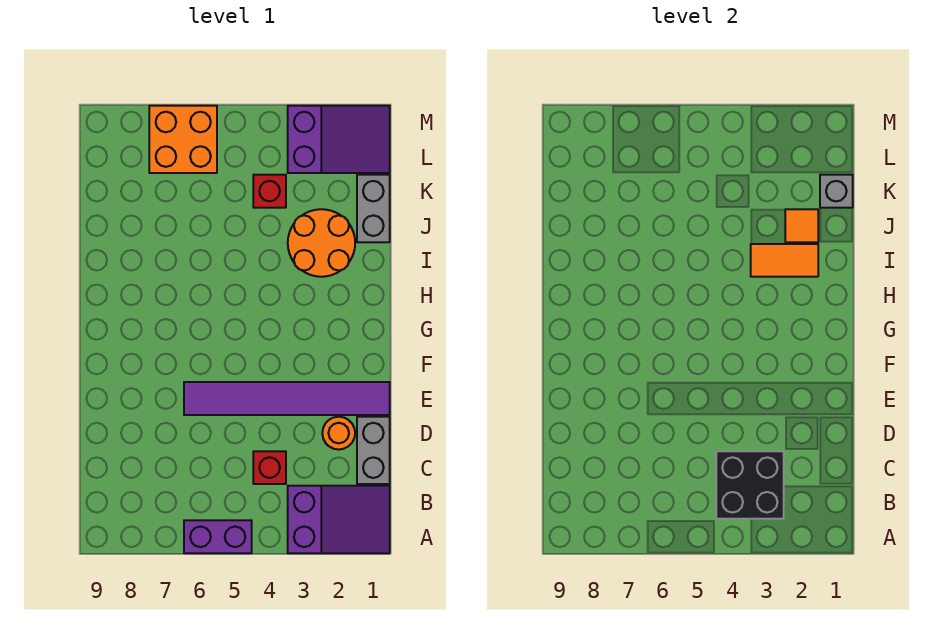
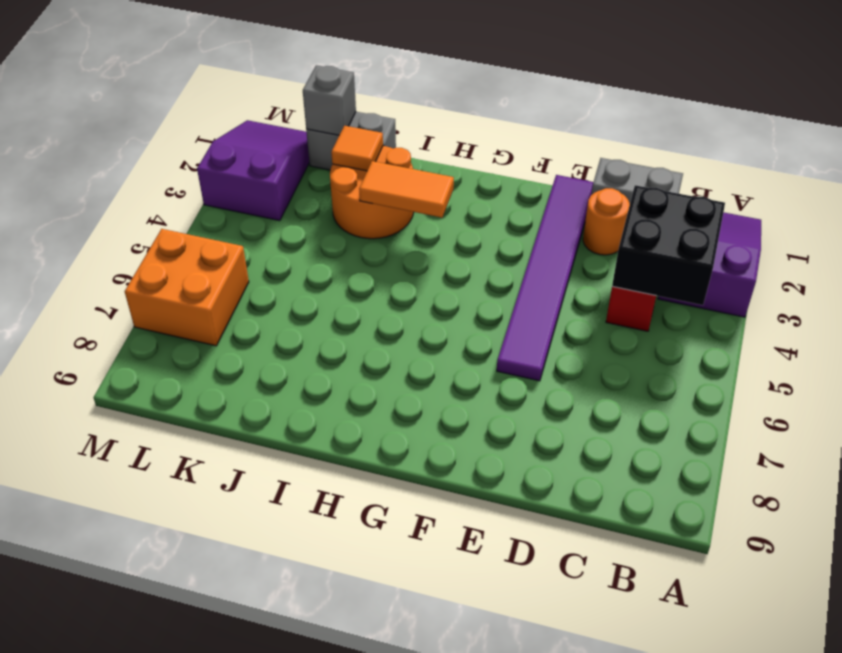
purple 1x2 brick [184,520,252,553] -> none
orange 1x2 tile [751,244,818,277] -> orange 1x2 tile turned to [359,161,454,218]
red 1x1 brick [253,175,286,208] -> none

